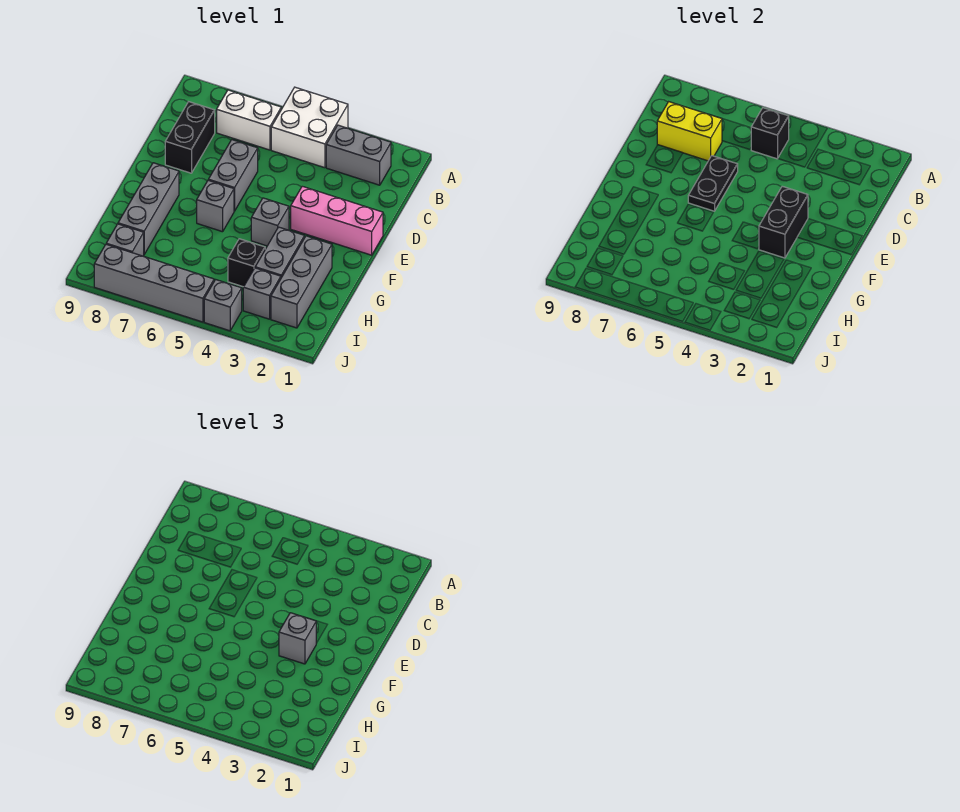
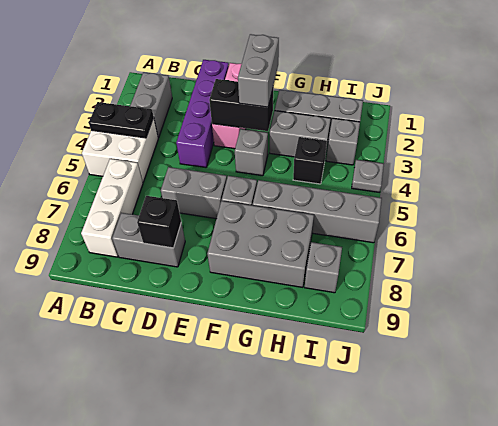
black 1x1 brick [751,108,789,159] -> black 1x1 brick moved to [137,196,181,248]
white 1x2 brick [217,90,281,150] -> white 1x3 brick [81,159,143,257]
yellow 1x2 brick [657,102,722,161] -> none
black 1x2 brick [165,102,215,173] -> grey 1x2 brick [112,213,185,267]
none -> purple 1x4 brick [176,60,229,168]
black 1x2 plate [688,156,738,211] -> black 1x2 plate moved to [89,102,154,138]
grey 1x1 brick [279,613,316,664] -> grey 1x2 brick [238,34,279,107]
grey 1x3 brick [118,163,179,254] -> grey 2x3 brick [207,201,314,287]
grey 1x1 brick [204,280,242,331] -> grey 1x1 plate [352,160,384,193]
grey 1x4 brick [94,245,214,322] -> grey 1x4 brick turned to [253,180,382,243]

